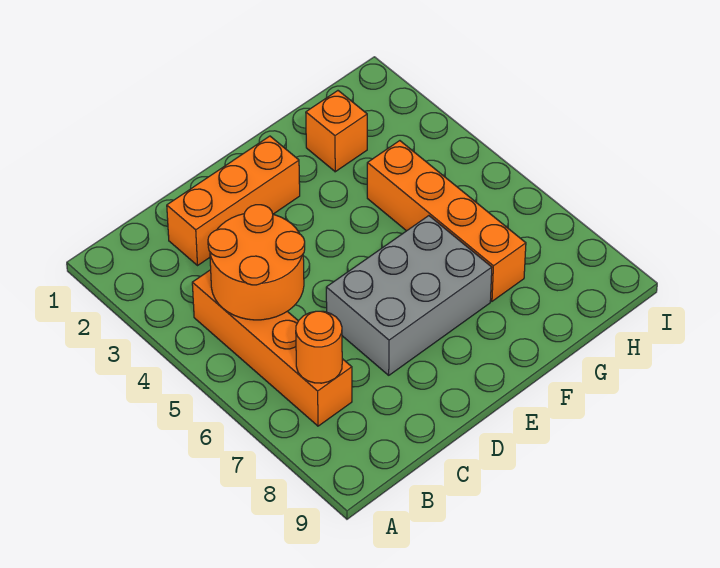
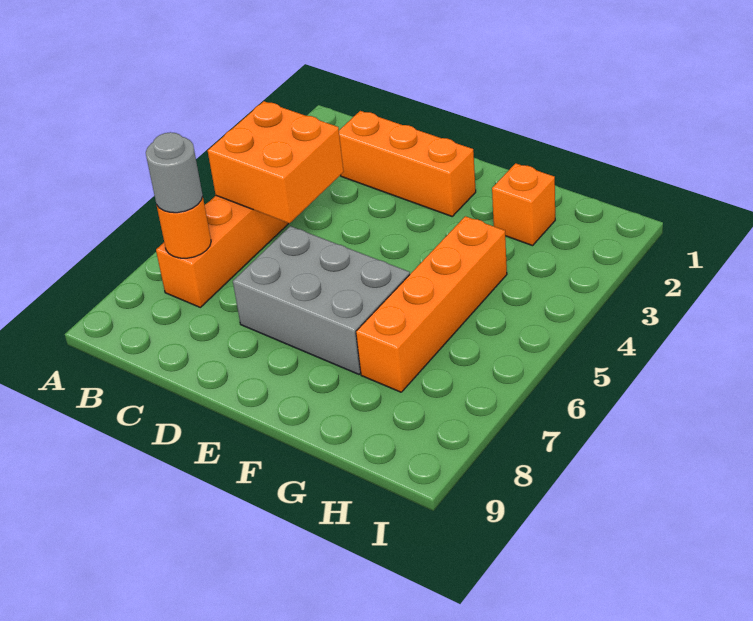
orange 2x2 round brick [208,205,305,320] -> orange 2x2 brick [208,101,344,223]
none -> grey 1x1 round brick [146,132,203,213]

